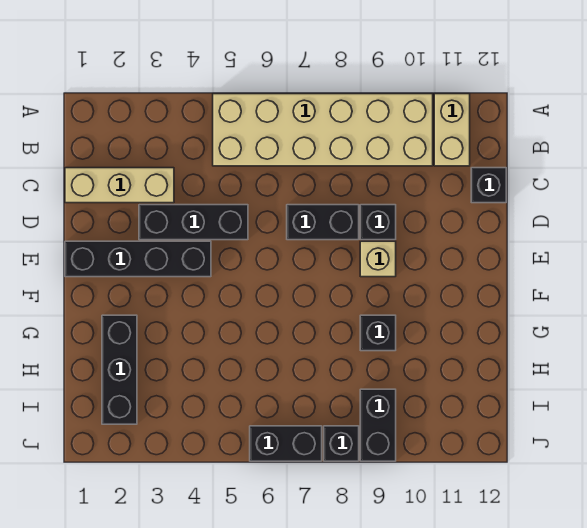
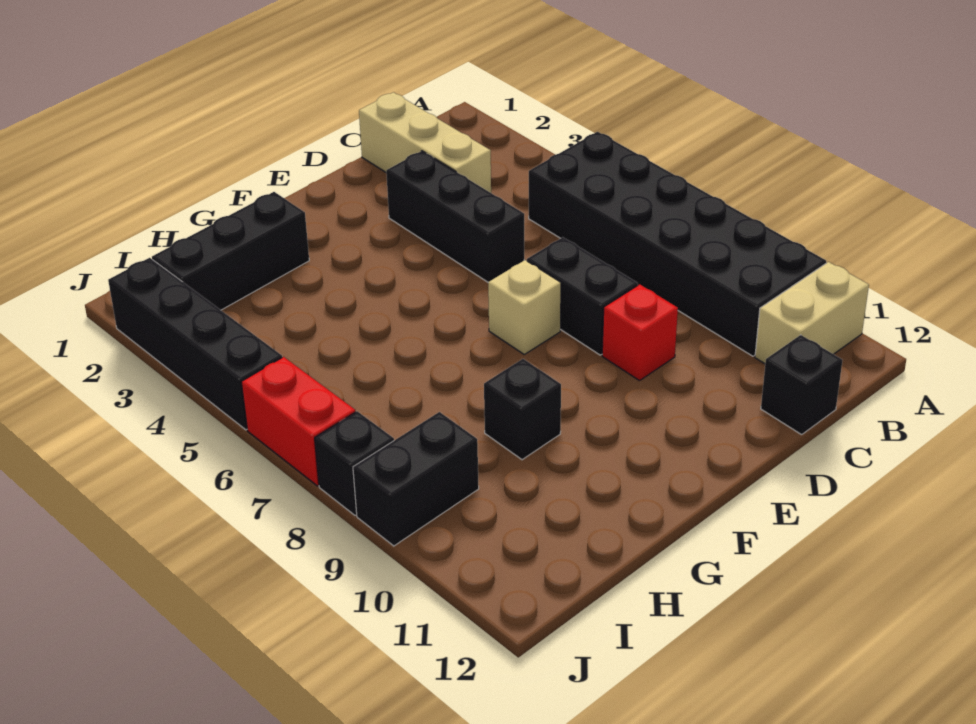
tan 2x6 brick [213,94,433,166] -> black 2x6 brick [529,132,826,356]
black 1x1 brick [360,205,396,240] -> red 1x1 brick [602,284,678,381]
black 1x4 brick [65,241,211,277] -> black 1x4 brick moved to [108,258,282,430]
tan 1x1 brick [360,241,396,277] -> tan 1x1 brick moved to [488,260,561,354]
black 1x2 brick [250,426,322,461] -> red 1x2 brick [241,357,356,486]

